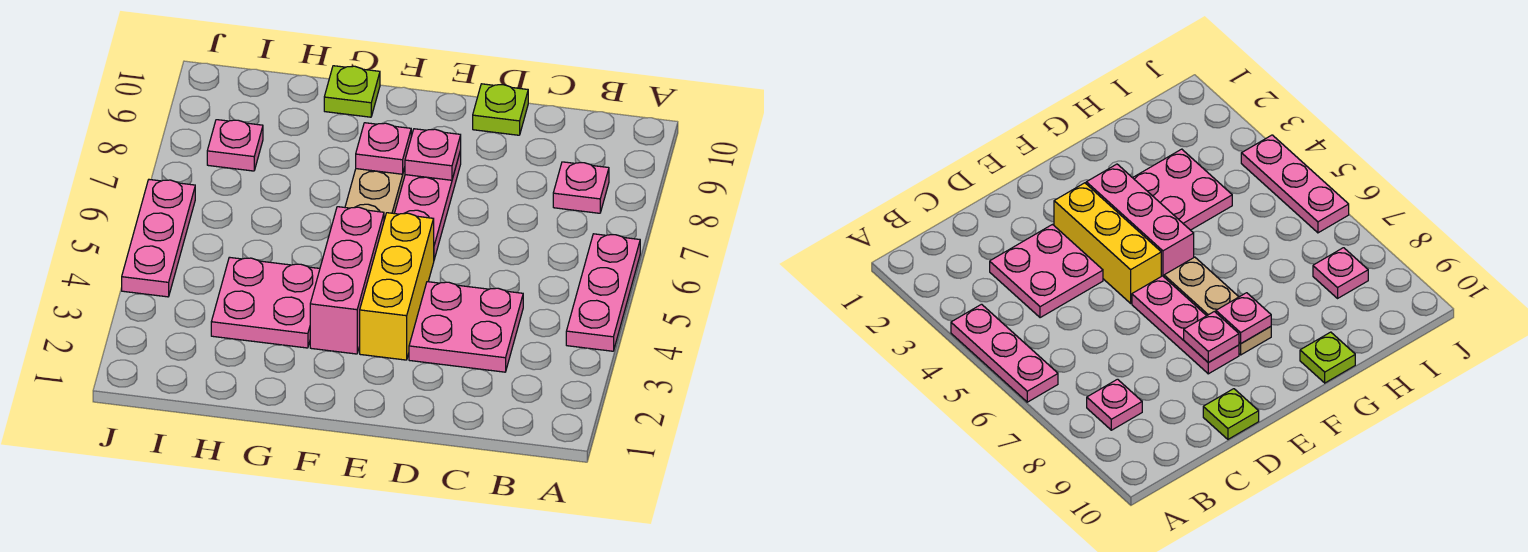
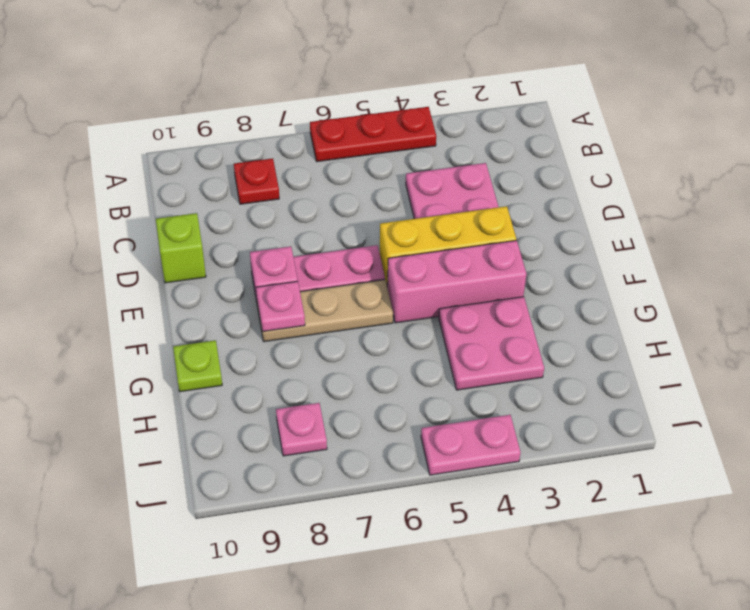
pink 1x3 plate [566,234,640,351] -> red 1x3 plate [310,107,436,162]
pink 1x1 plate [553,162,609,213] -> red 1x1 plate [234,158,279,204]
lime 1x1 plate [473,84,528,135] -> lime 1x1 brick [156,213,206,283]
pink 1x3 plate [122,180,195,297] -> pink 1x2 plate [421,415,521,475]

